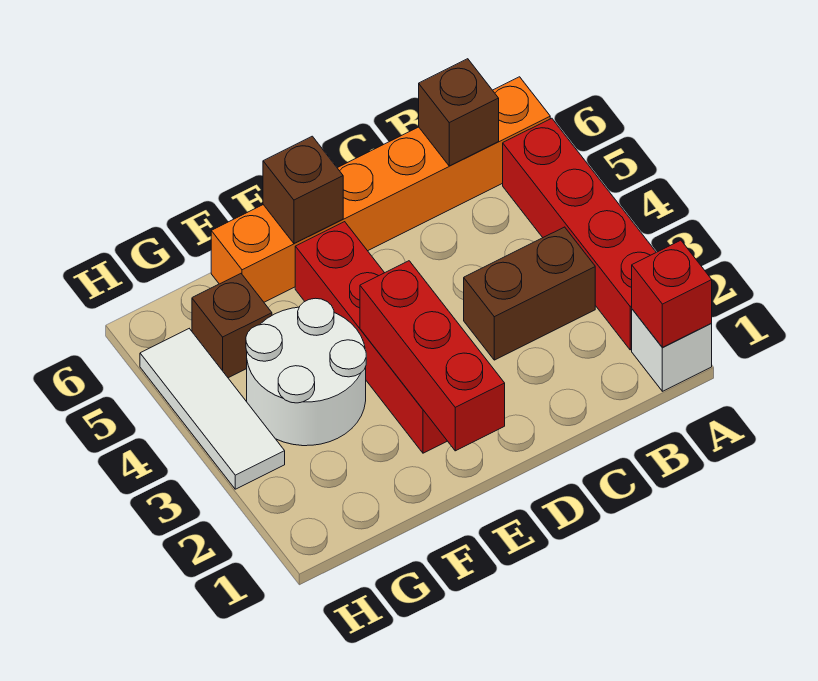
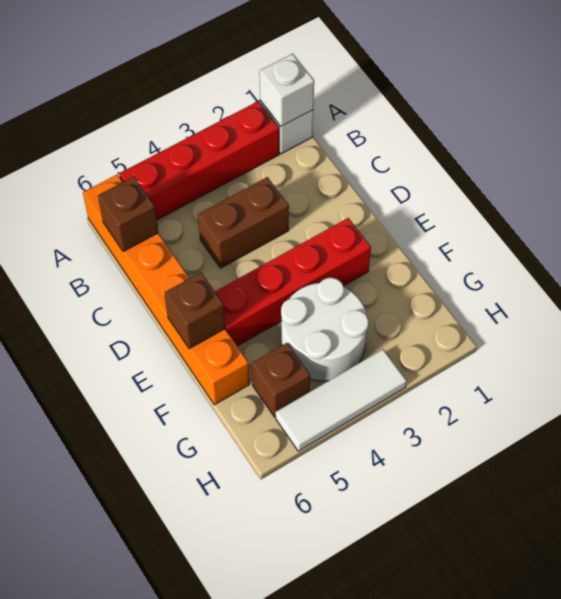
red 1x1 brick [632,240,712,347] -> white 1x1 brick [259,54,314,126]
brown 1x2 brick [464,227,595,360] -> brown 1x2 brick turned to [198,177,289,268]
red 1x3 brick [360,261,505,451] -> none

